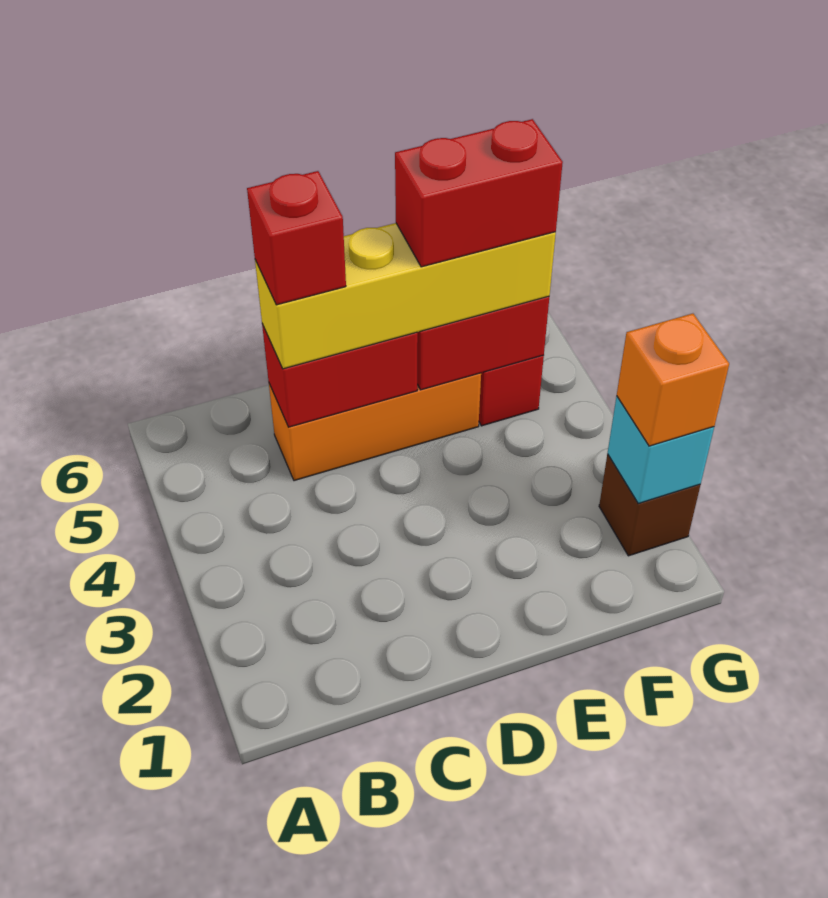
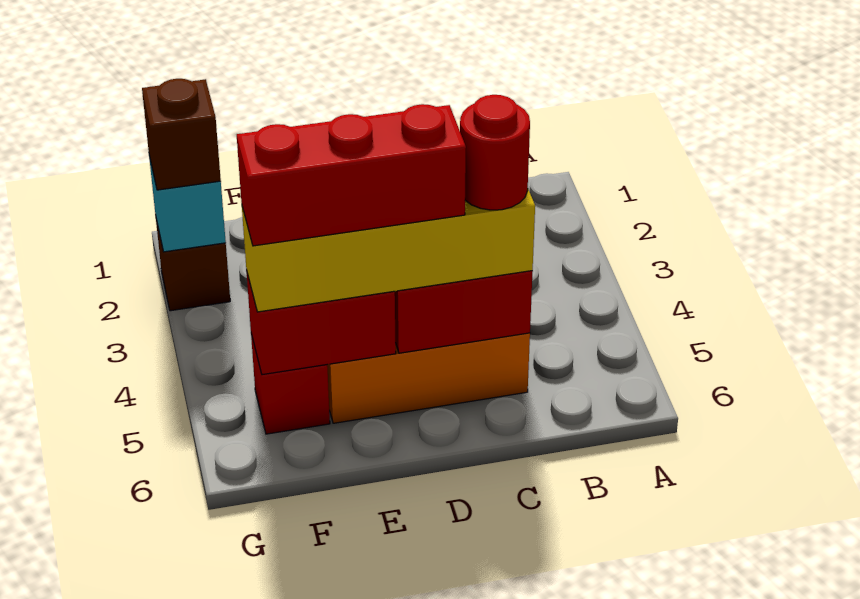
red 1x1 brick [247,171,346,305] -> red 1x1 round brick [460,95,530,210]
red 1x2 brick [395,119,563,267] -> red 1x3 brick [237,104,466,246]
orange 1x1 brick [617,314,729,446] -> brown 1x1 brick [142,79,221,190]

